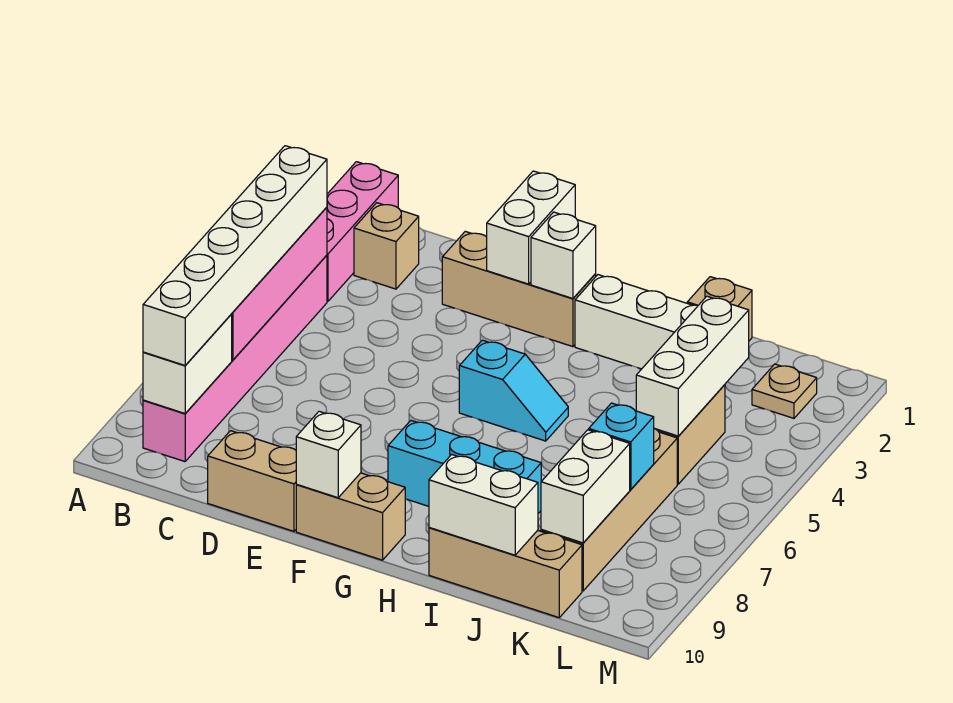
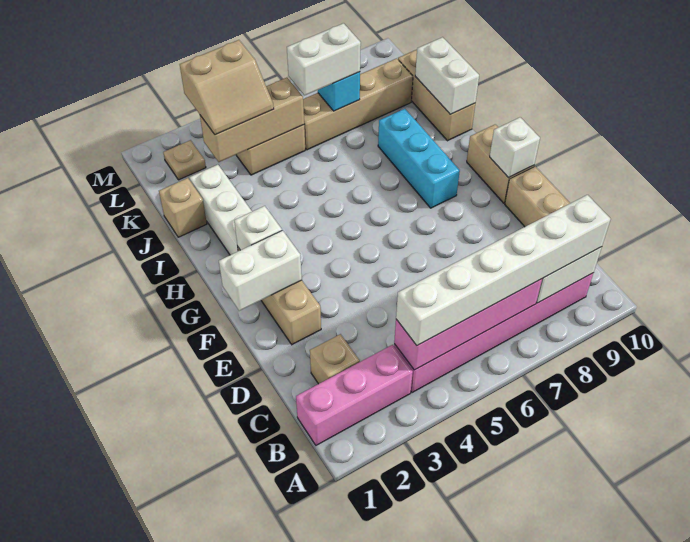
cyan 1x2 slope [459,340,568,441] -> none
white 1x3 brick [636,296,749,436] -> tan 1x3 brick [200,78,304,162]
none -> tan 2x2 slope [180,40,274,135]
white 1x2 brick [541,430,630,543] -> white 1x2 brick moved to [287,23,361,96]

